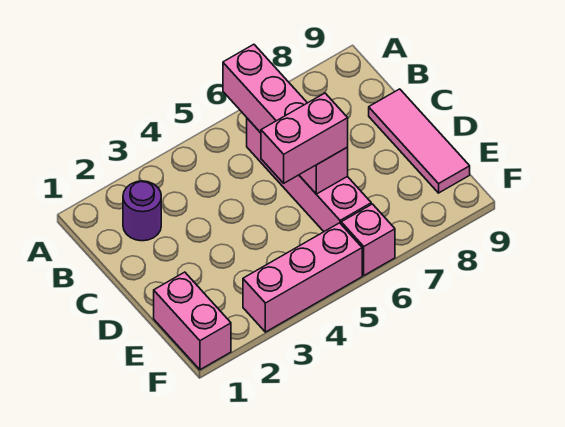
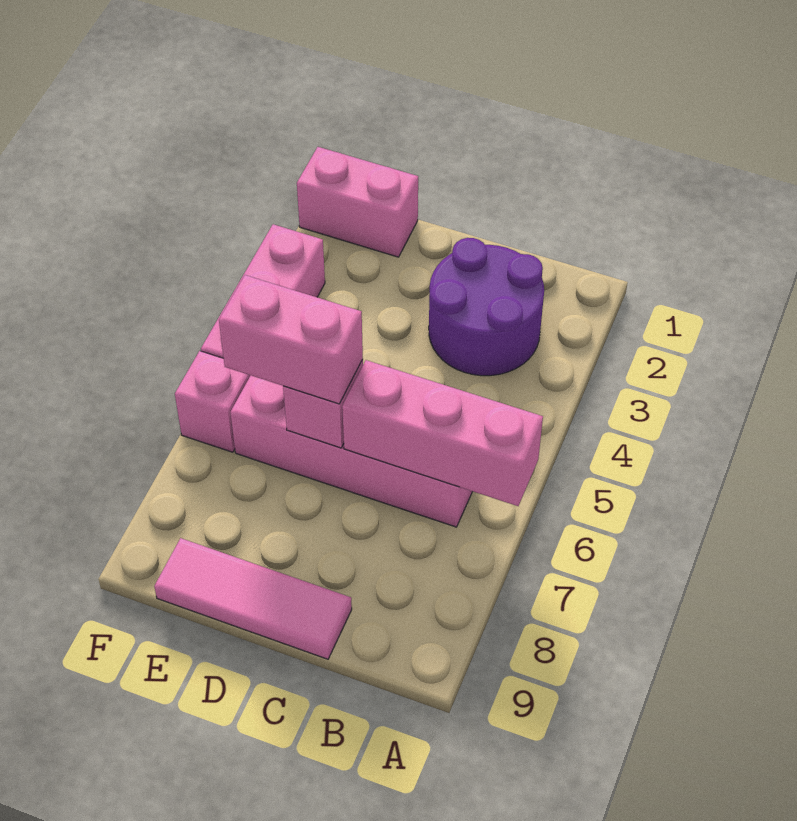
purple 1x1 round brick [123,181,161,241] -> purple 2x2 round brick [429,238,544,376]
pink 1x2 brick [261,93,348,183] -> pink 1x2 brick turned to [219,275,363,404]

